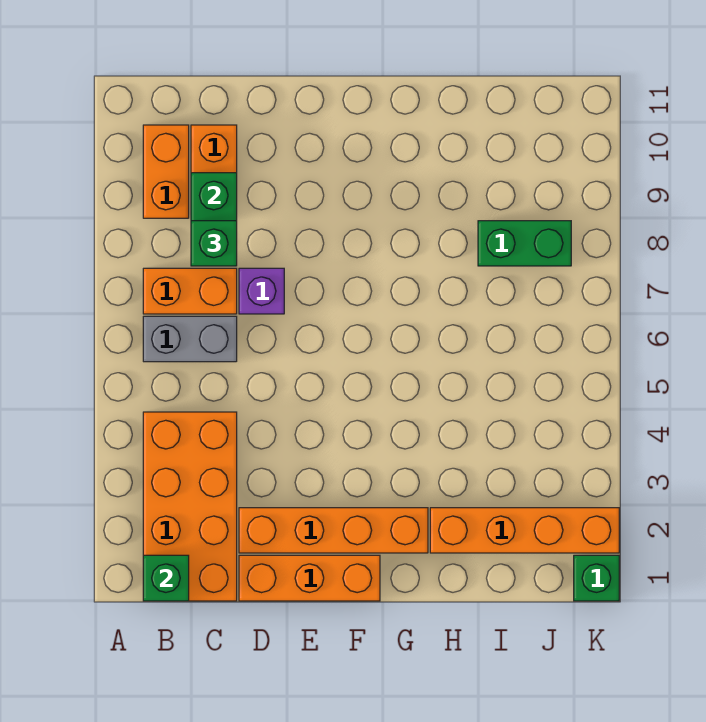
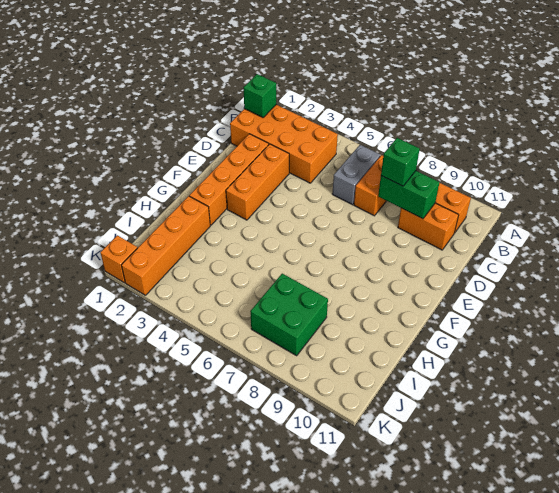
orange 1x3 brick [239,555,380,601] -> orange 1x3 brick moved to [226,144,289,220]
purple 1x1 brick [239,268,284,314] -> none
green 1x2 brick [478,221,571,266] -> green 2x2 brick [250,274,328,356]
green 1x1 brick [574,555,619,601] -> orange 1x1 brick [100,235,137,283]

